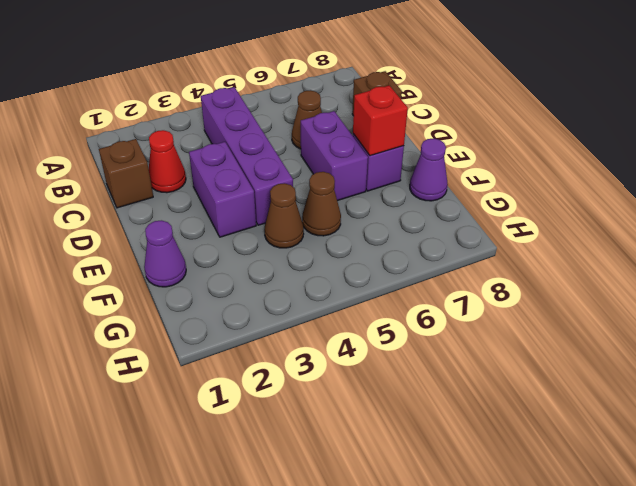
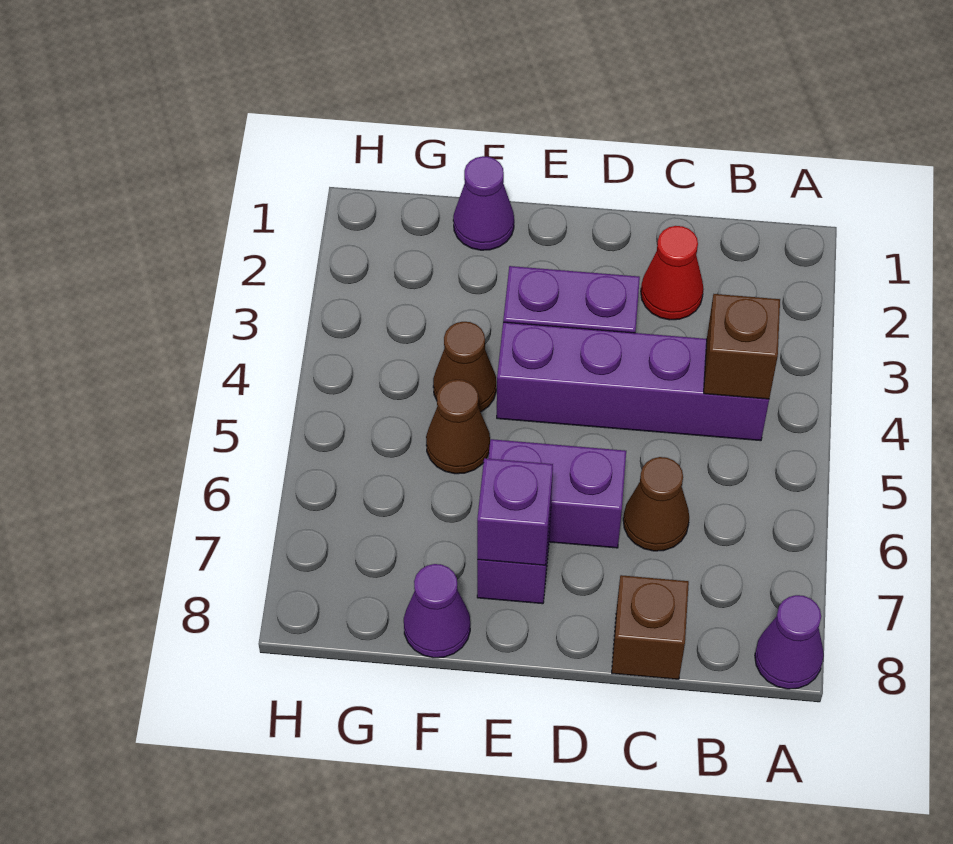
none -> purple 1x1 cone [755,595,824,689]
brown 1x1 brick [99,139,153,208] -> brown 1x1 brick moved to [704,294,780,399]
red 1x1 brick [353,85,408,156] -> purple 1x1 brick [477,458,553,565]

